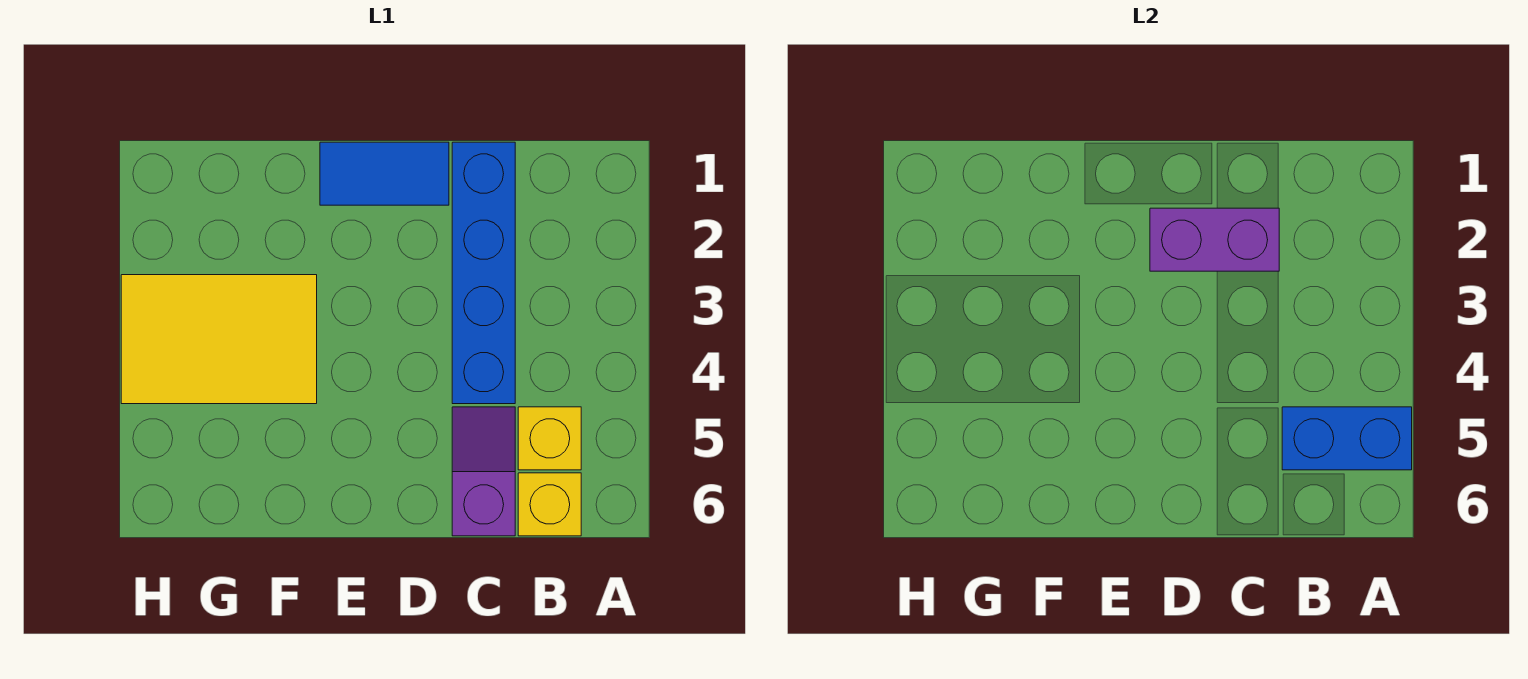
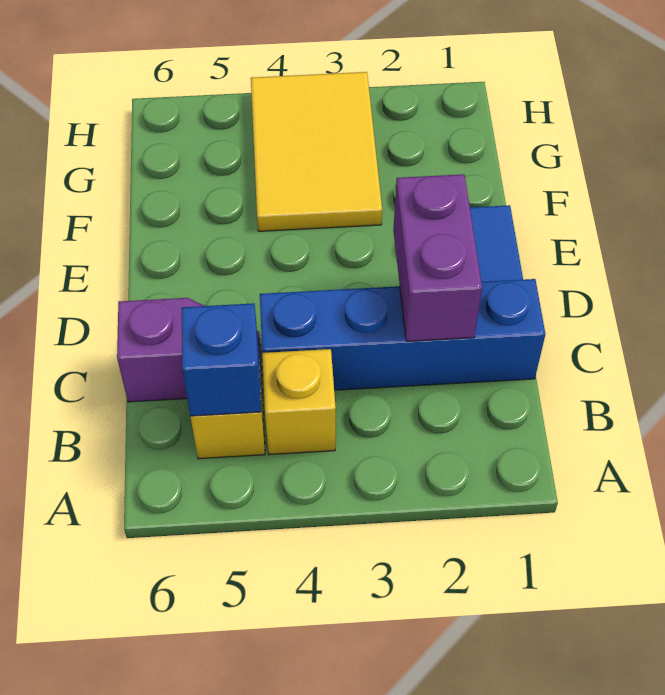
blue 1x2 brick [1282,407,1412,470] -> blue 1x1 brick [182,303,261,416]
yellow 1x1 brick [518,473,581,536] -> yellow 1x1 brick moved to [262,349,336,455]

